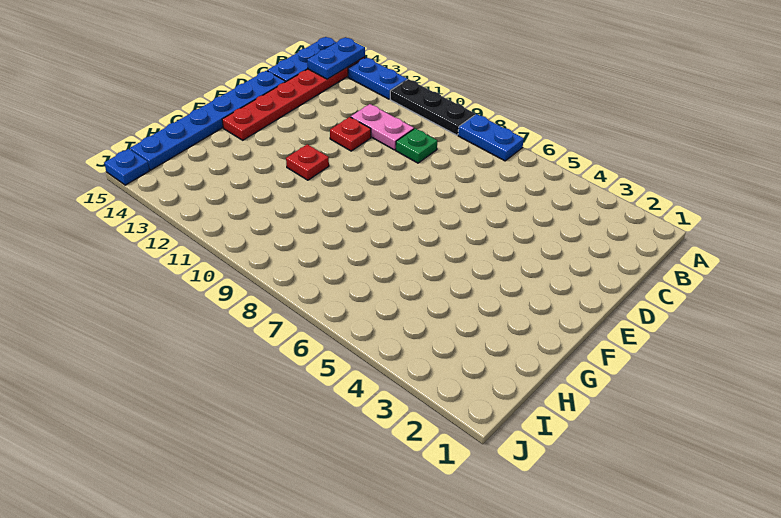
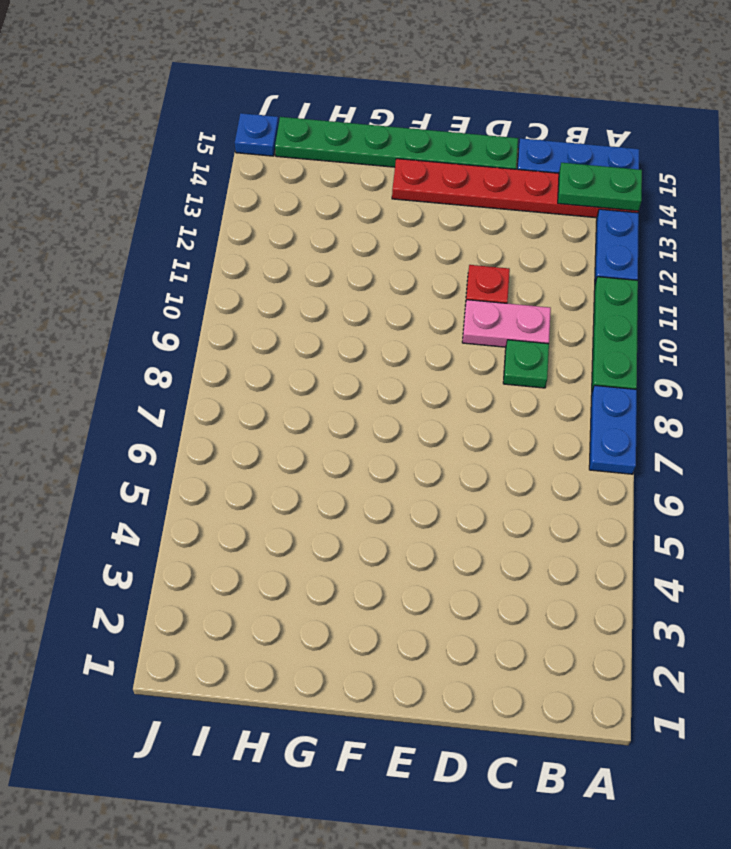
black 1x3 plate [390,79,475,135] -> green 1x3 plate [592,277,638,391]
blue 1x2 plate [307,37,365,79] -> green 1x2 plate [558,163,642,211]
pink 1x2 plate [351,104,414,150] -> pink 1x2 plate turned to [462,300,551,347]
blue 1x6 plate [130,71,285,170] -> green 1x6 plate [275,117,518,169]
red 1x1 plate [286,144,329,180] -> none

